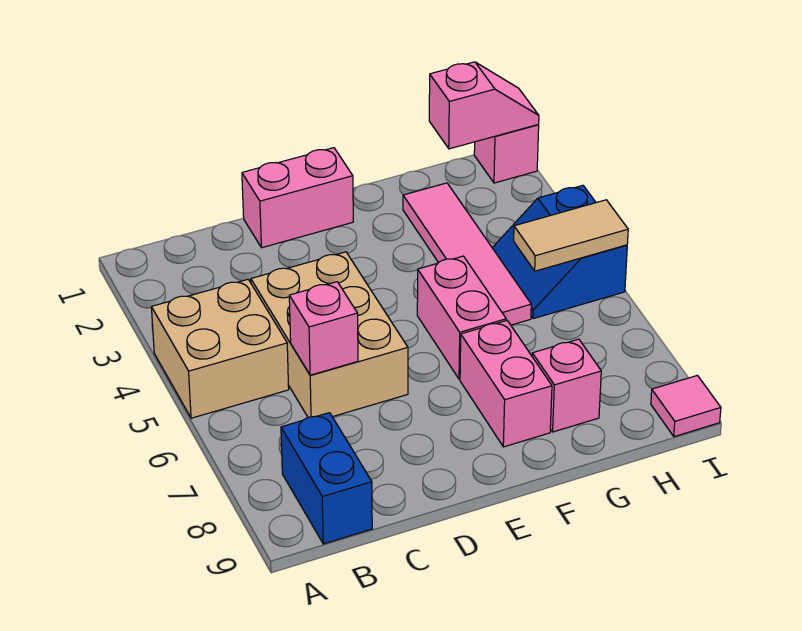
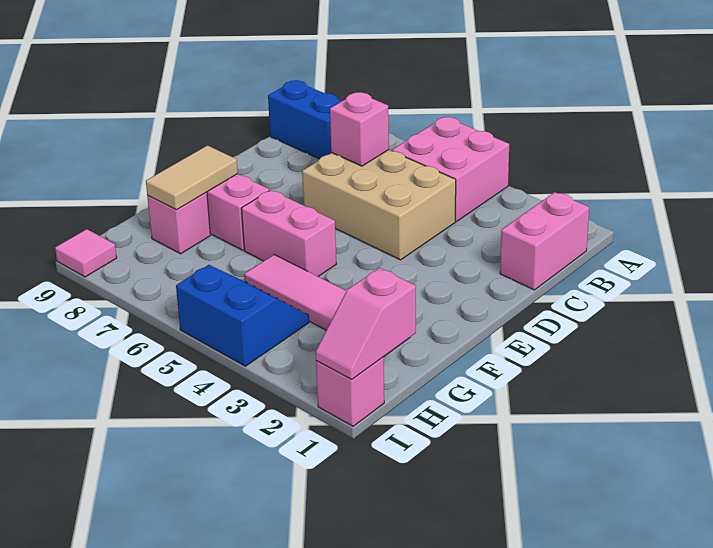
tan 2x2 brick [151,279,289,418] -> pink 2x2 brick [392,117,509,222]
pink 1x2 brick [242,148,353,248] -> pink 1x2 brick moved to [500,192,589,290]
tan 1x2 tile [514,200,628,271] -> tan 1x2 tile moved to [146,145,238,210]

